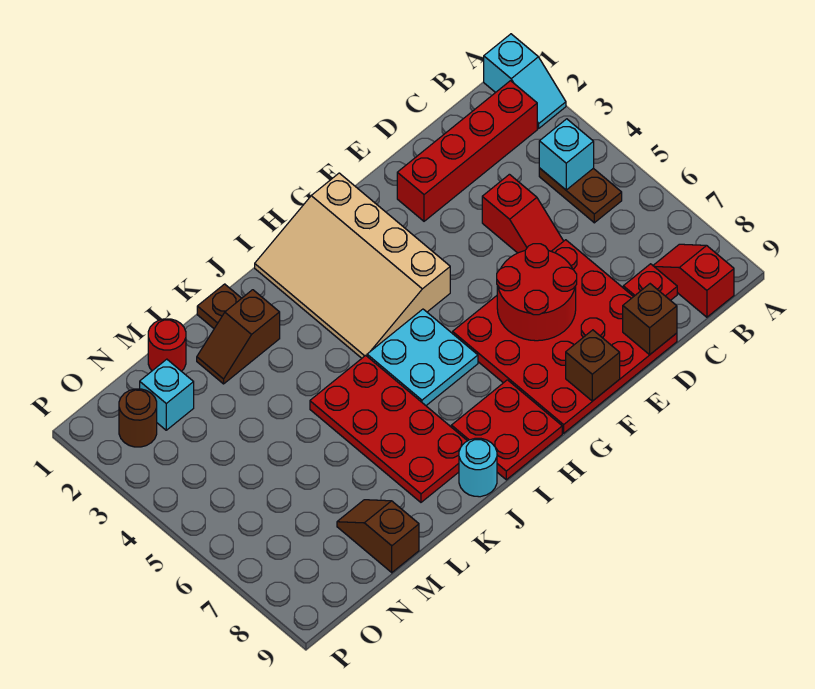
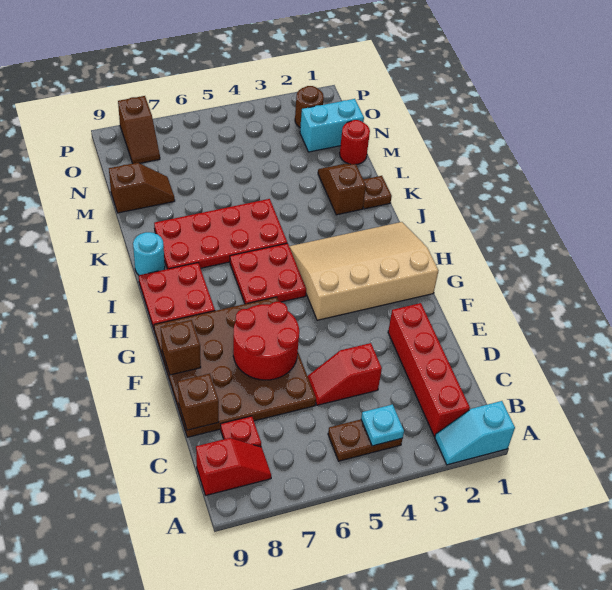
cyan 1x1 brick [539,119,594,190] -> cyan 1x1 plate [361,404,404,446]
red 4x4 plate [453,240,677,433] -> brown 4x4 plate [154,297,316,437]
cyan 2x2 plate [367,309,478,405] -> red 2x2 plate [230,243,306,304]
cyan 1x1 brick [140,359,194,430] -> cyan 1x2 brick [300,99,364,152]
none -> brown 1x2 slope [118,96,160,163]

